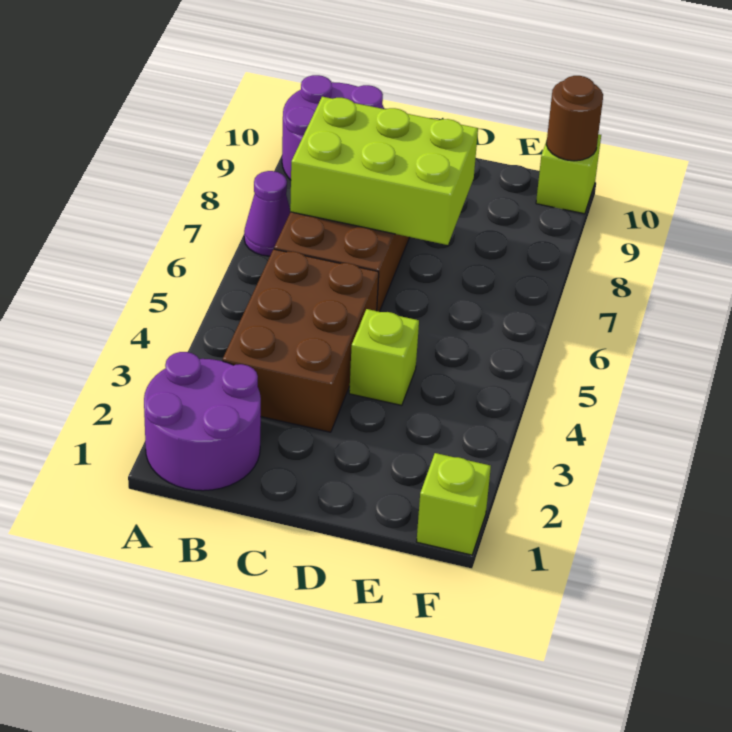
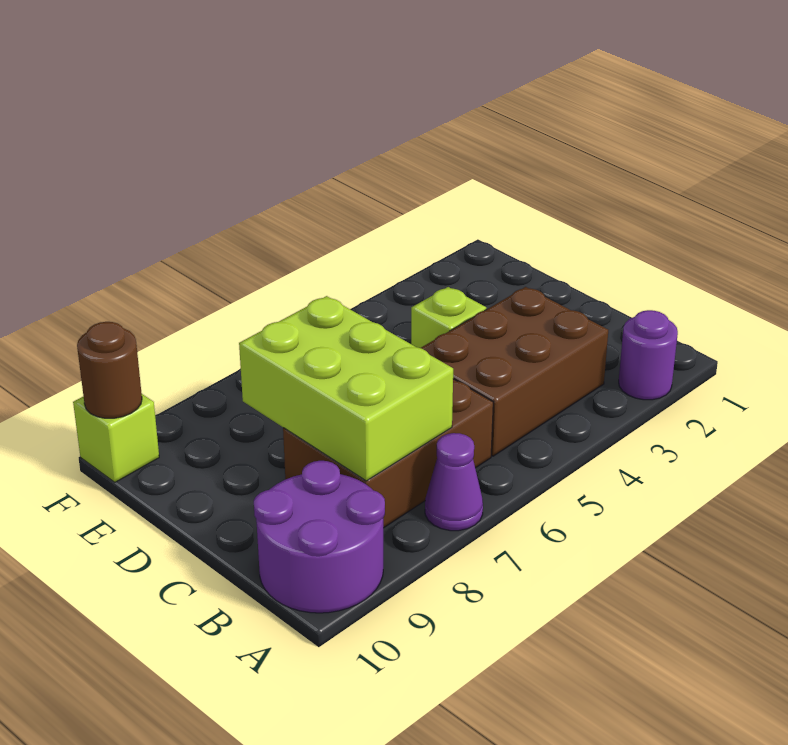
purple 2x2 round brick [144,352,261,491] -> purple 1x1 round brick [619,310,678,400]
lime 1x1 brick [416,453,491,555] -> none

